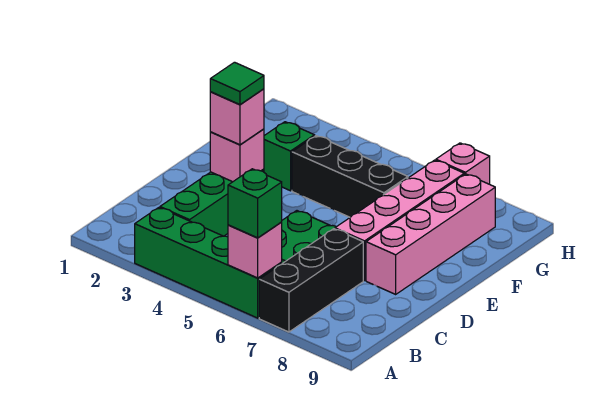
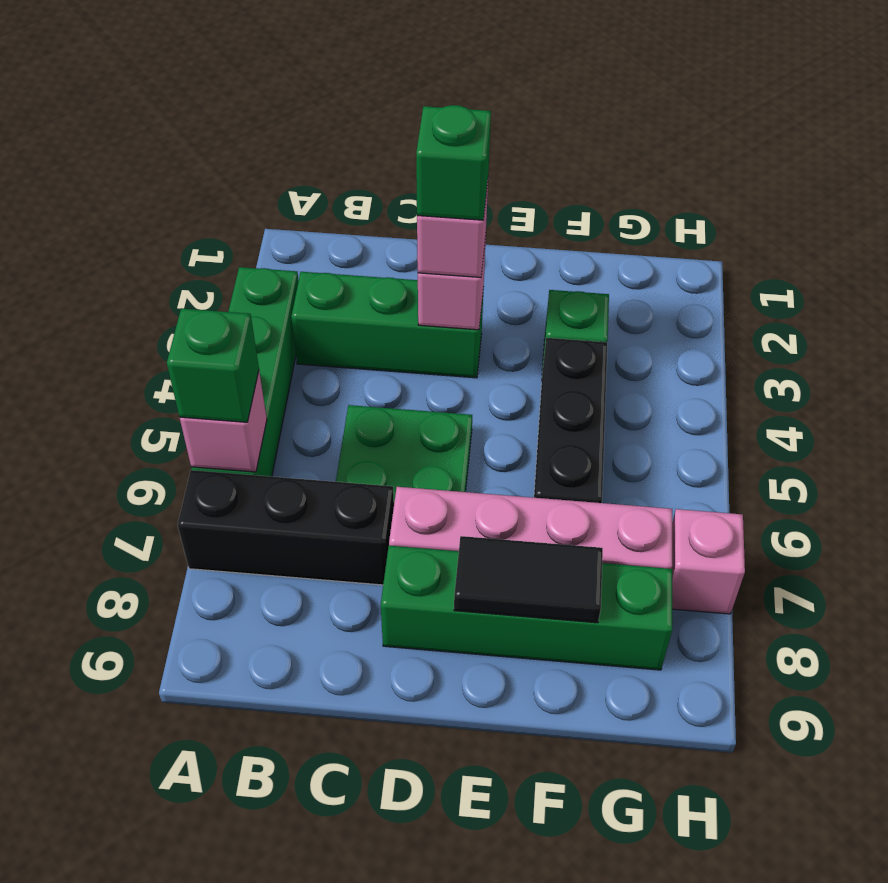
green 1x1 tile [210,62,264,105] -> green 1x1 brick [416,105,491,220]
pink 1x4 brick [366,174,495,294] -> green 1x4 brick [381,546,672,670]
none -> black 1x2 tile [454,536,603,623]

